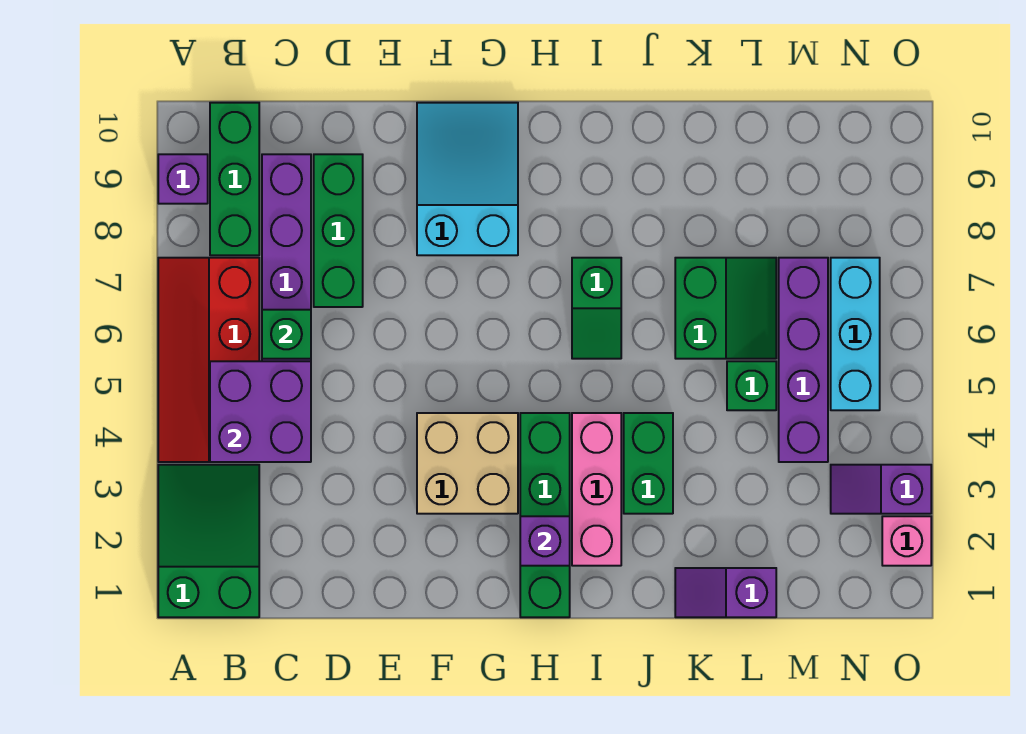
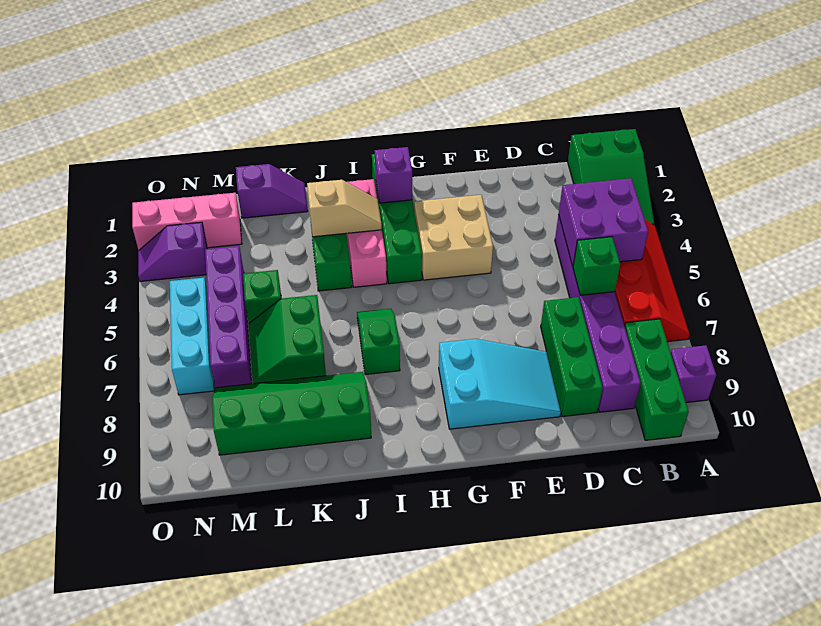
cyan 2x3 slope [417,103,518,255] -> cyan 2x3 slope turned to [439,339,561,429]
none -> tan 1x2 slope [307,180,382,237]
none -> green 2x4 slope [212,372,371,455]
purple 1x2 slope [831,465,931,514] -> purple 1x2 slope turned to [138,222,207,281]
pink 1x1 brick [882,516,931,566] -> pink 1x3 brick [132,193,242,250]

